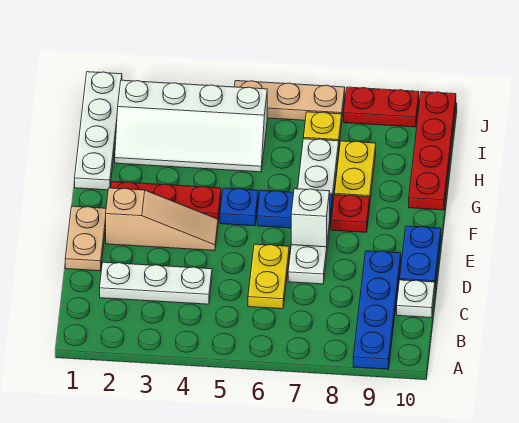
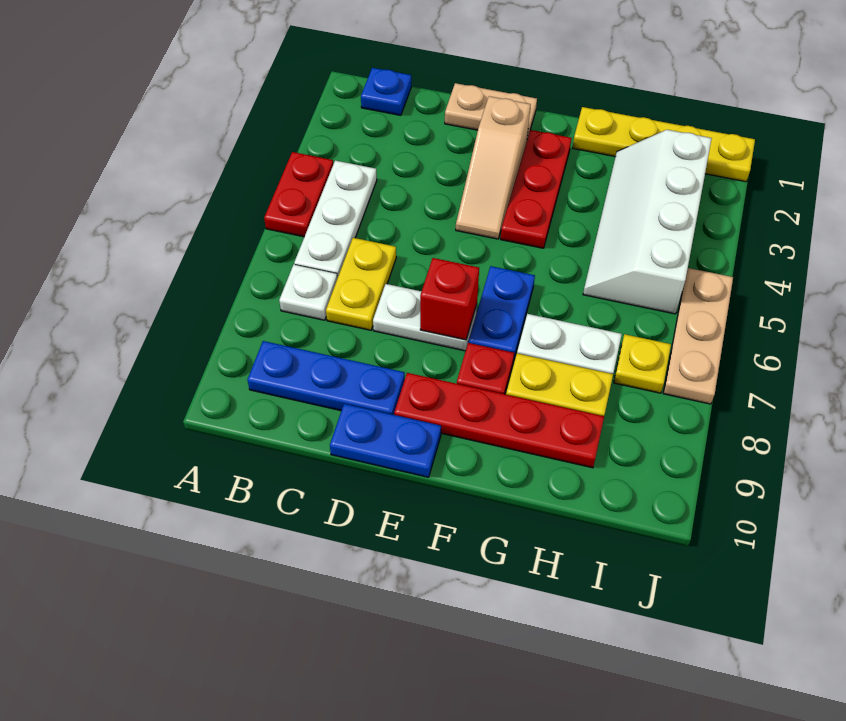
blue 1x4 plate [353,251,401,369] -> blue 1x3 plate [248,341,405,415]
white 1x3 plate [100,262,212,304] -> white 1x3 plate moved to [294,160,377,278]
yellow 1x2 plate [248,244,289,309] -> yellow 1x2 plate turned to [326,238,396,330]
white 1x1 plate [397,280,435,318] -> white 1x1 plate moved to [279,265,337,320]
white 1x1 brick [291,189,330,247] -> red 1x1 brick [420,258,479,340]
blue 1x1 plate [220,188,258,226] -> blue 1x1 plate moved to [361,68,411,115]
white 1x4 plate [75,72,122,190] -> yellow 1x4 plate [573,107,755,182]
red 1x4 plate [409,92,456,210] -> red 1x4 plate moved to [394,373,604,468]
red 1x2 plate [344,87,419,127] -> red 1x2 plate moved to [264,152,333,237]

